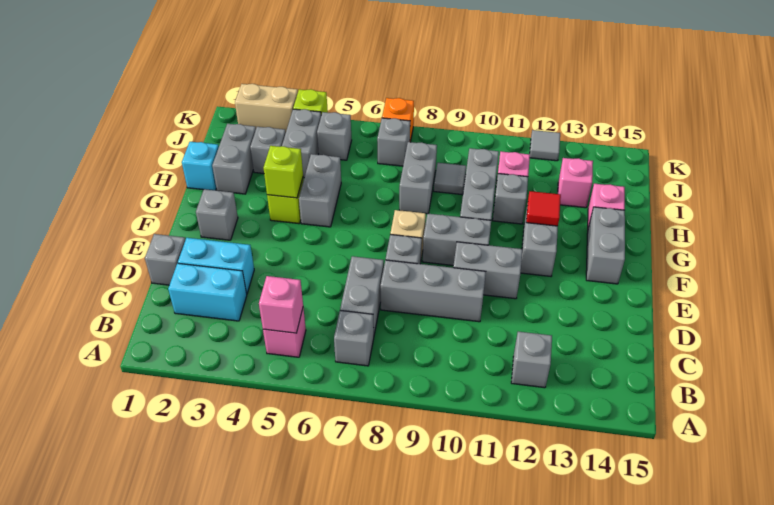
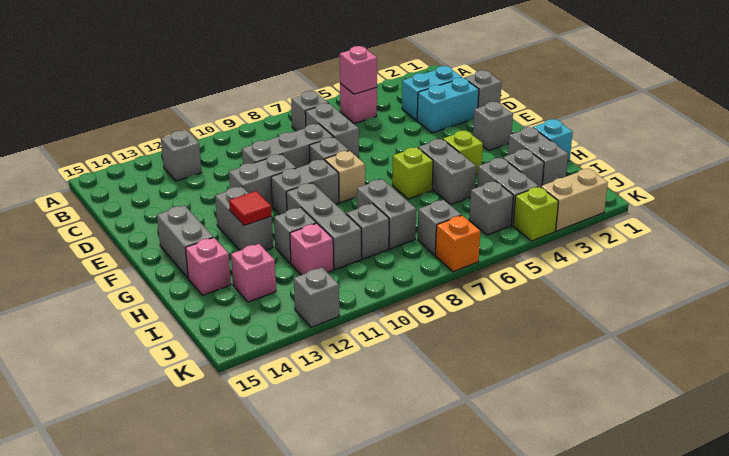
lime 1x1 brick [264,146,303,198] -> lime 1x1 brick moved to [392,147,433,199]
grey 1x1 tile [434,163,466,195] -> grey 1x1 brick [346,204,389,259]
grey 1x1 tile [530,130,560,161] -> grey 1x1 brick [294,268,339,327]

